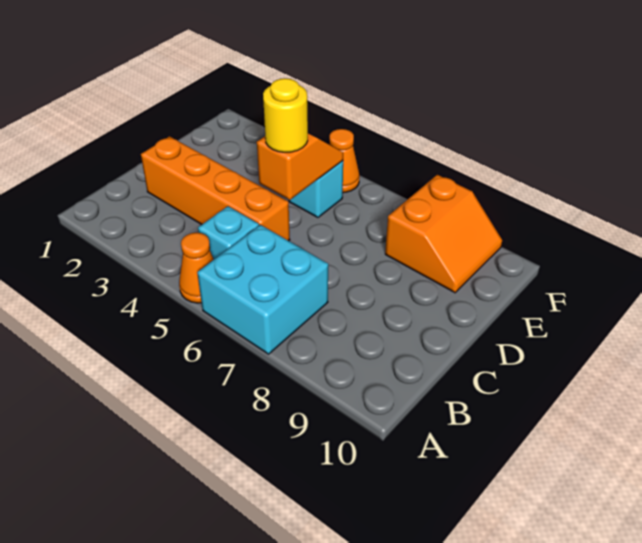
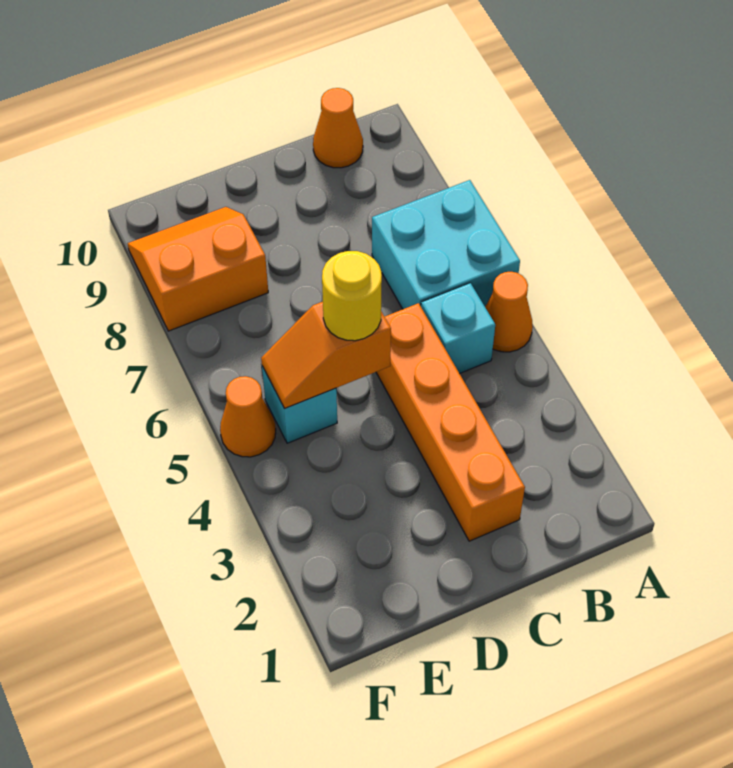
none -> orange 1x1 cone [313,88,363,168]

